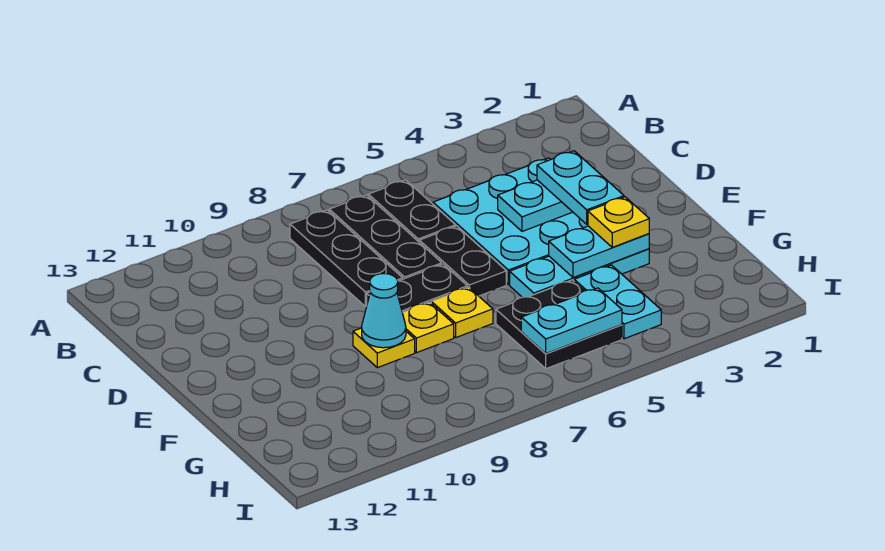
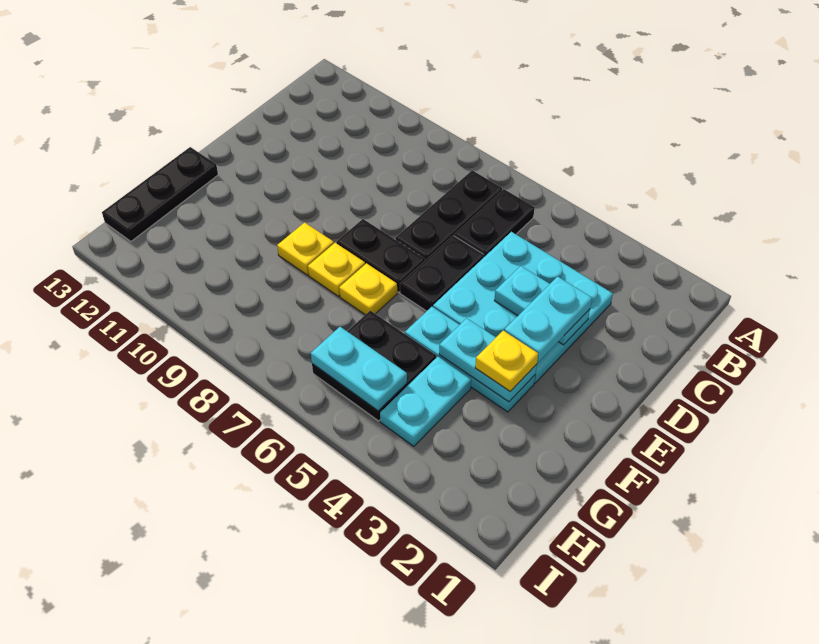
black 1x3 plate [290,210,403,307] -> black 1x3 plate moved to [102,147,218,241]
cyan 1x1 cone [362,274,406,348] -> none

